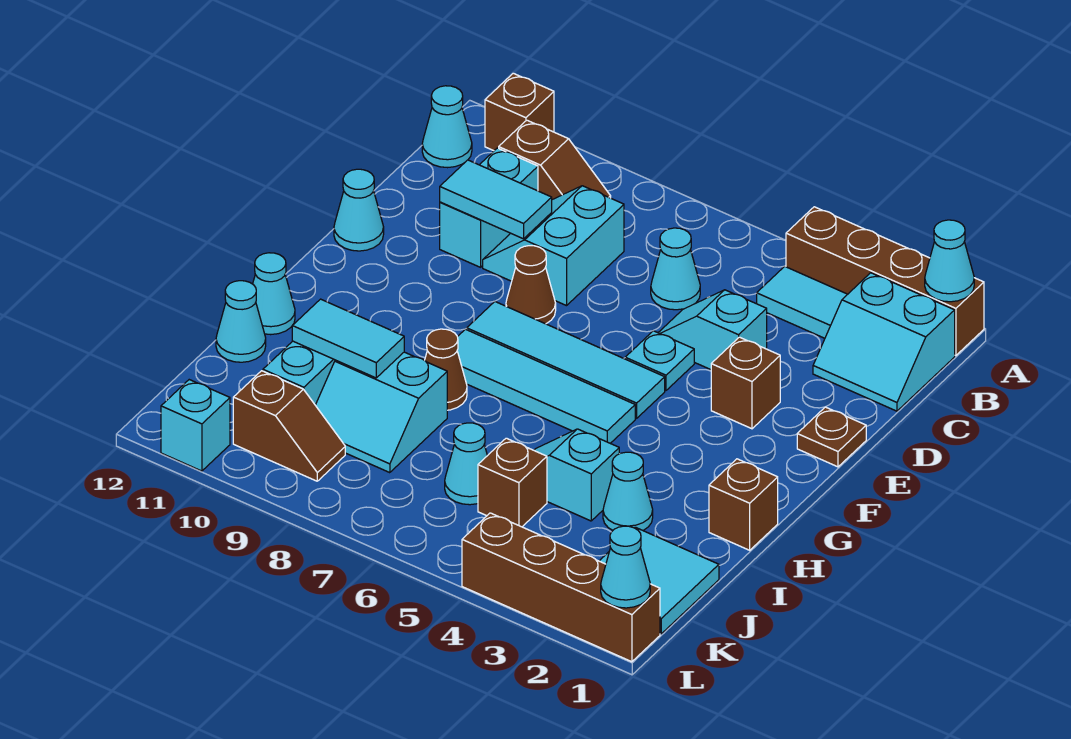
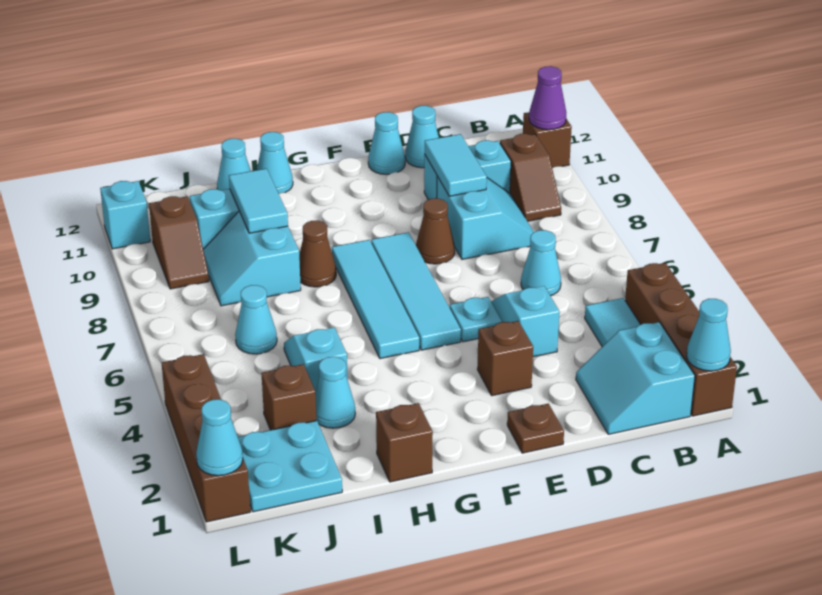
none -> purple 1x1 cone [529,66,566,130]
cyan 1x1 cone [422,86,472,168] -> cyan 1x1 cone moved to [405,106,439,168]
cyan 2x2 slope [483,186,624,306] -> cyan 2x2 slope turned to [437,176,534,259]
cyan 2x2 tile [600,527,719,634] -> cyan 2x2 plate [238,420,342,512]
brown 1x1 brick [478,438,547,527] -> brown 1x1 brick moved to [261,364,316,430]

